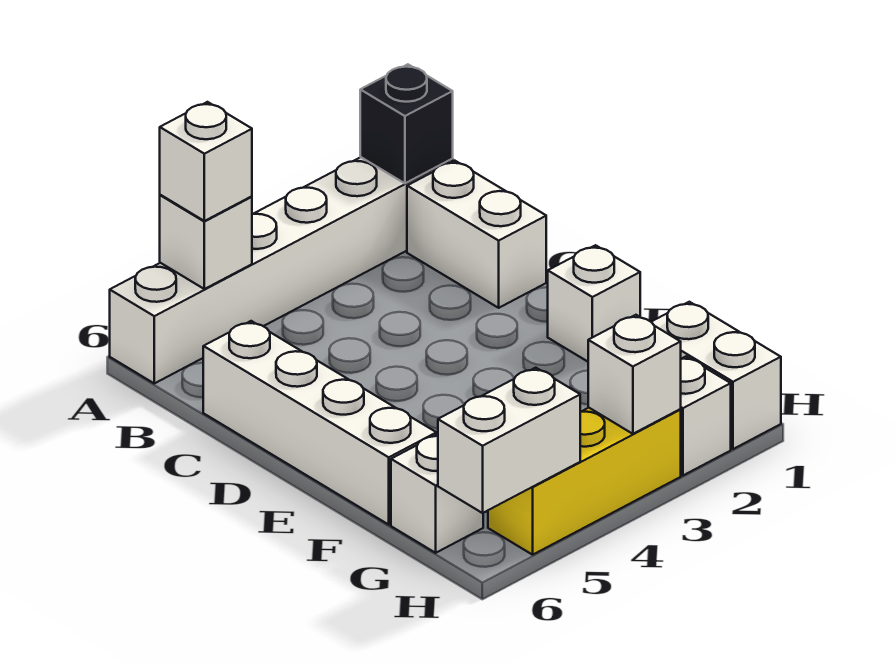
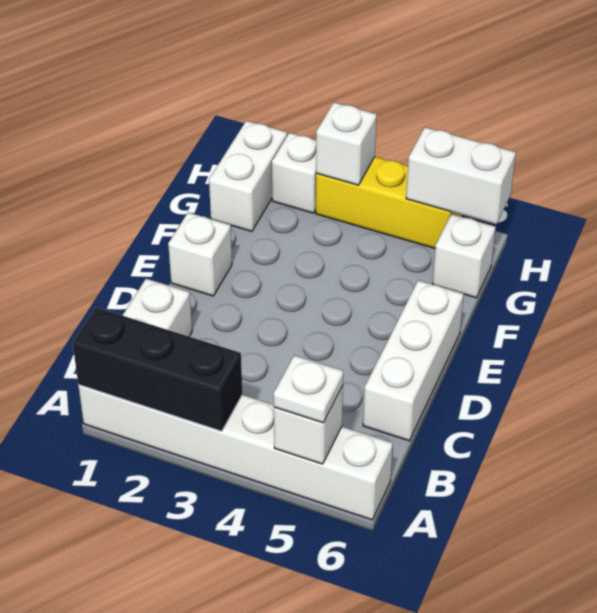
black 1x1 brick [360,64,453,183] -> black 1x3 brick [73,307,242,431]
white 1x1 brick [160,102,252,221] -> white 1x1 plate [273,355,343,423]
white 1x4 brick [203,321,436,524] -> white 1x3 brick [363,280,464,441]

